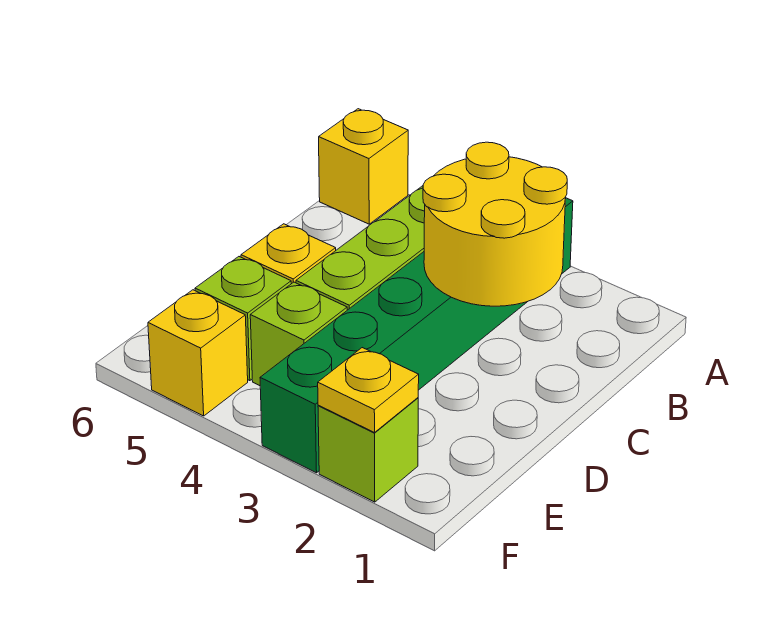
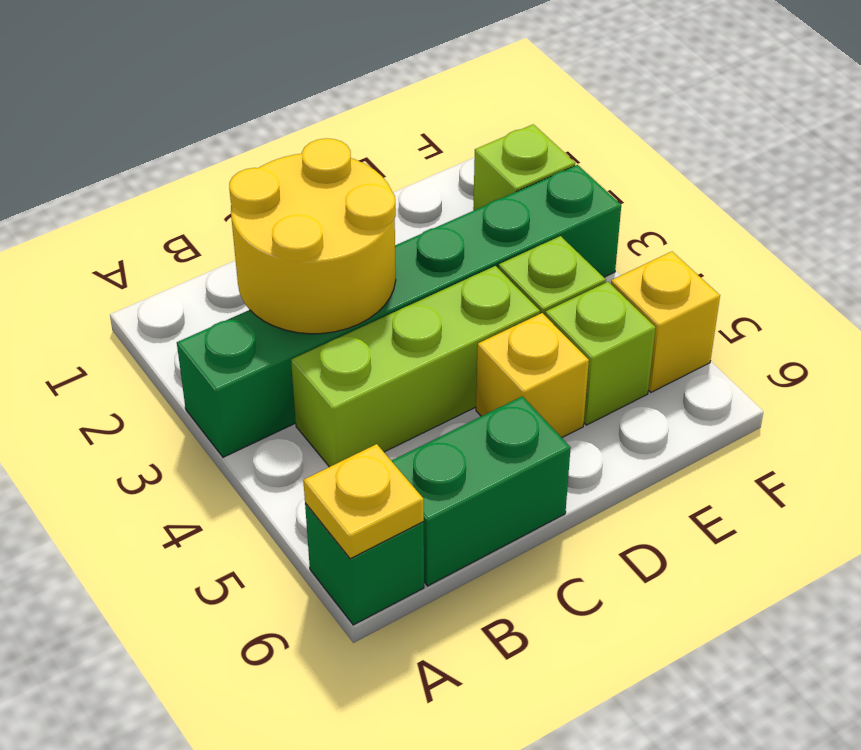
yellow 1x1 brick [319,109,408,224] -> green 1x1 brick [305,503,424,625]
none -> green 1x2 brick [392,396,571,586]
yellow 1x1 plate [318,348,419,433] -> yellow 1x1 plate moved to [303,444,424,559]

